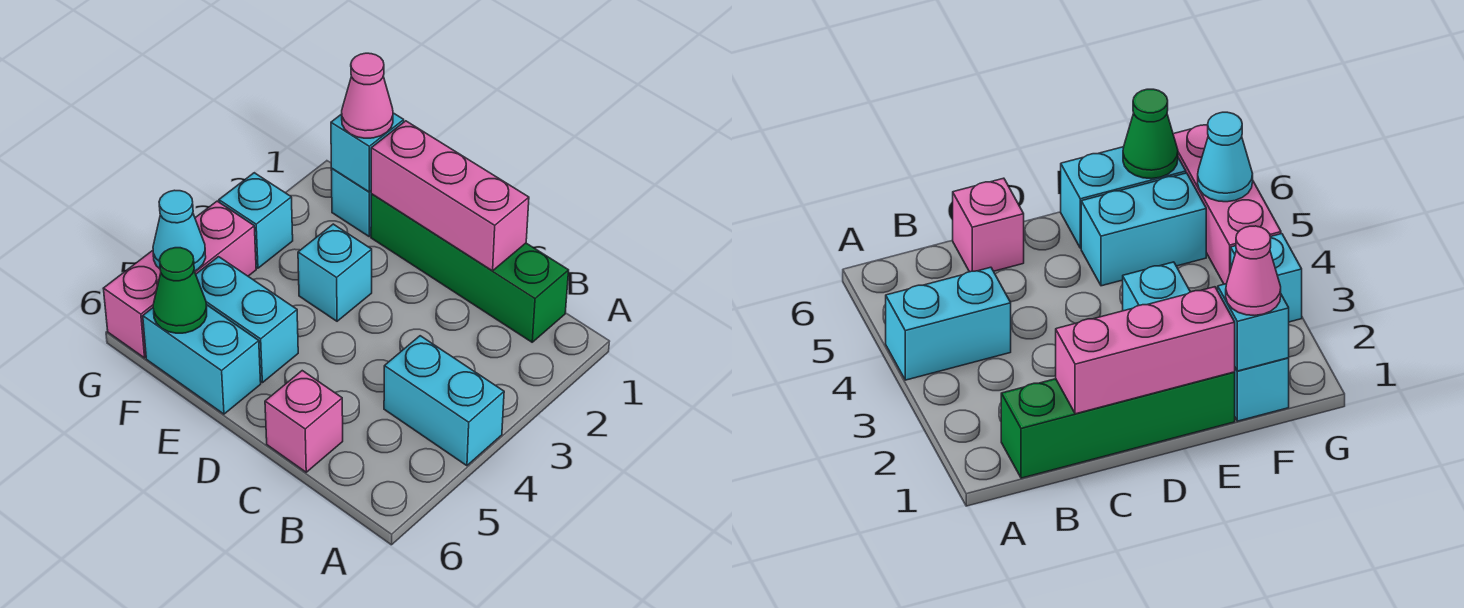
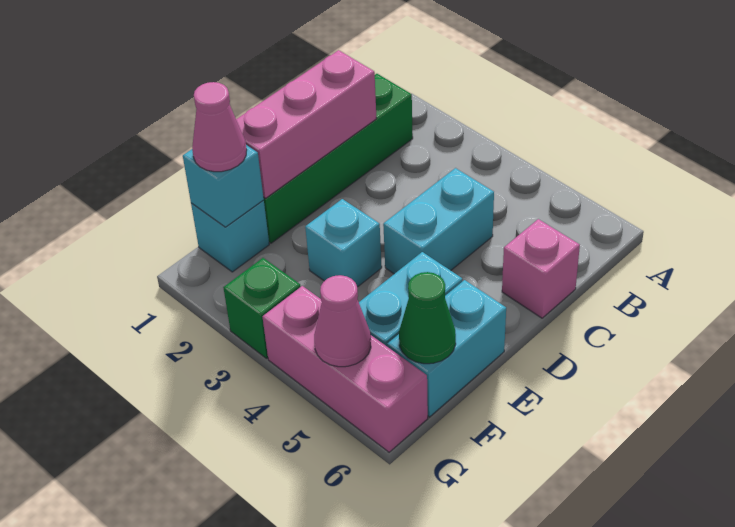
cyan 1x2 brick [384,336,504,466] -> cyan 1x2 brick moved to [383,168,494,274]
cyan 1x1 brick [219,173,293,268] -> green 1x1 brick [223,258,301,358]
cyan 1x1 cone [153,190,206,271] -> pink 1x1 cone [314,275,371,367]

